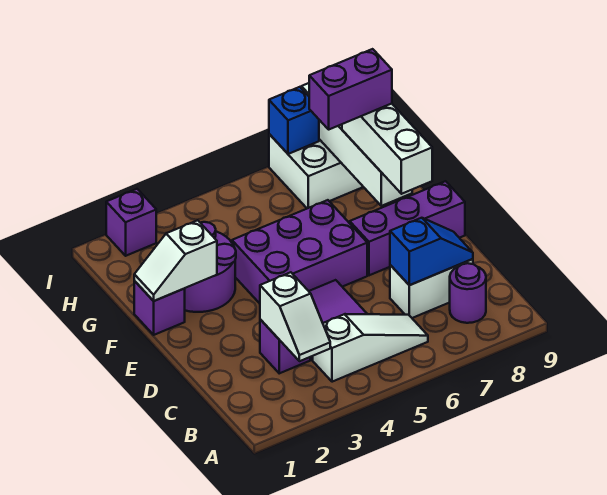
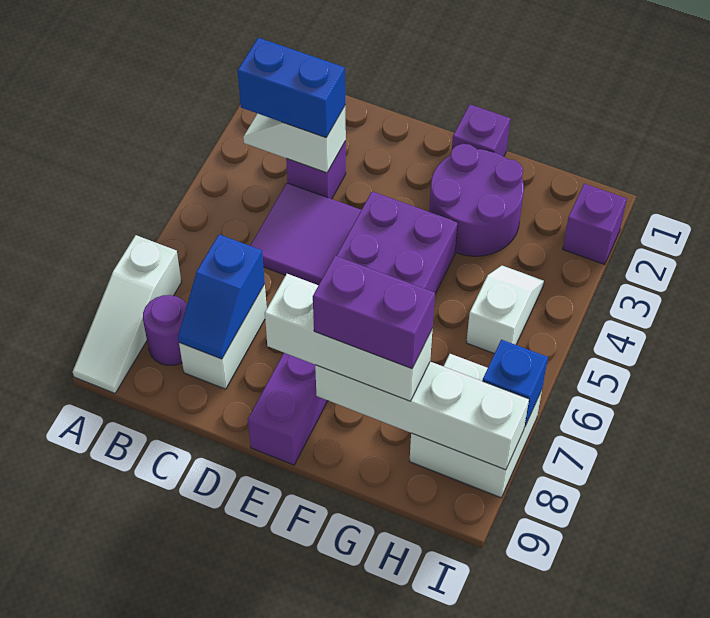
none -> blue 1x2 brick [238,38,345,137]
white 1x3 slope [313,314,428,382] -> white 1x3 slope moved to [73,235,182,393]
white 1x2 slope [134,220,217,301] -> white 1x2 slope moved to [466,265,544,354]
purple 1x2 brick [309,49,392,129] -> purple 1x2 brick turned to [313,256,435,369]

